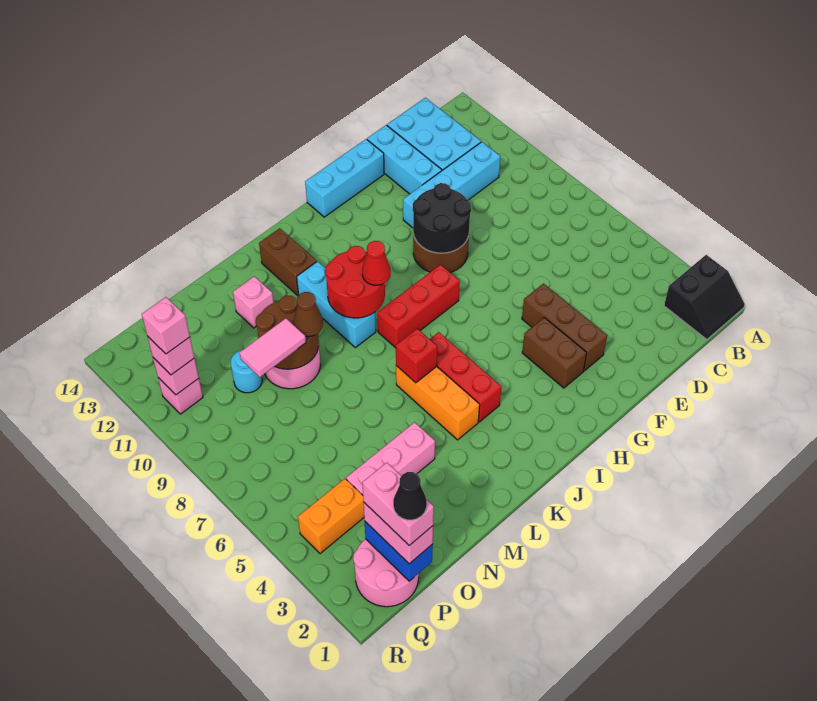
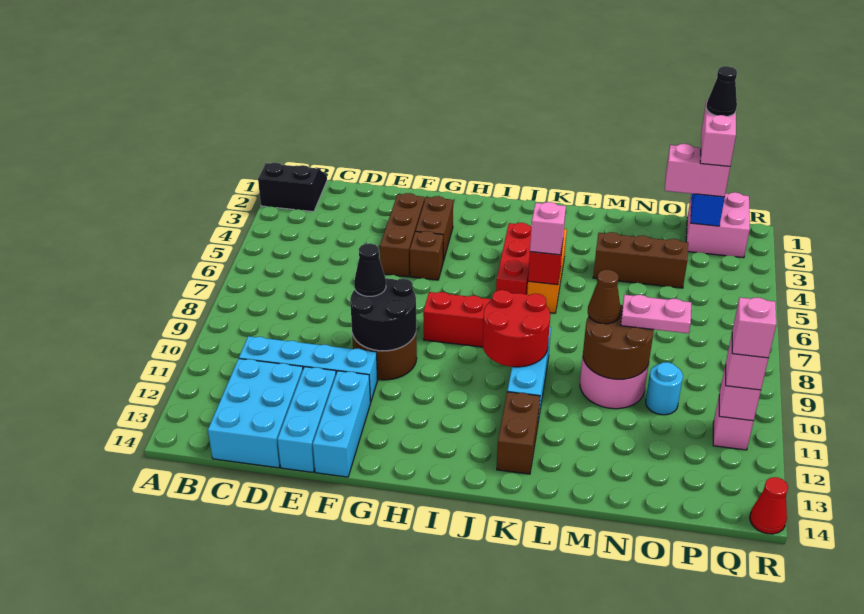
none -> black 1x1 cone [354,243,386,296]
cyan 1x3 brick [305,139,384,217] -> cyan 1x3 brick turned to [313,371,371,477]
none -> brown 1x1 brick [410,231,443,280]
red 1x1 cone [362,241,391,285] -> red 1x1 cone moved to [750,477,788,534]
pink 1x3 brick [346,422,435,495] -> brown 1x3 brick [593,232,688,288]
pink 1x1 brick [233,276,274,328] -> pink 1x1 brick moved to [530,202,566,255]
pink 1x2 tile [240,318,306,377] -> pink 1x2 plate [621,295,691,333]
pink 2x2 round brick [353,539,419,607] -> pink 2x2 brick [686,192,750,258]
pink 1x2 brick [364,503,433,564] -> pink 1x2 brick turned to [665,144,730,197]
orange 1x2 brick [298,479,364,554] -> none

